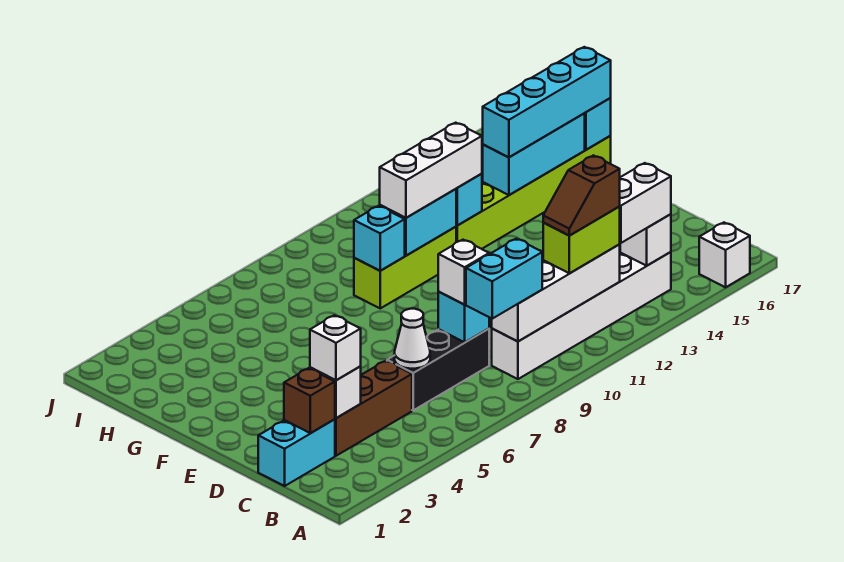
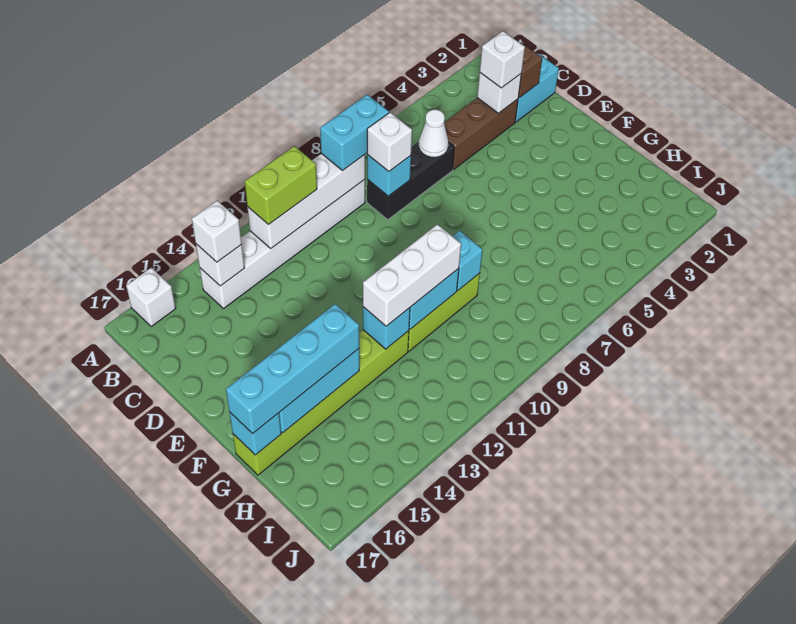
brown 1x2 slope [543,155,620,235] -> none
white 1x2 brick [619,163,671,243] -> white 1x1 brick [192,201,242,262]

